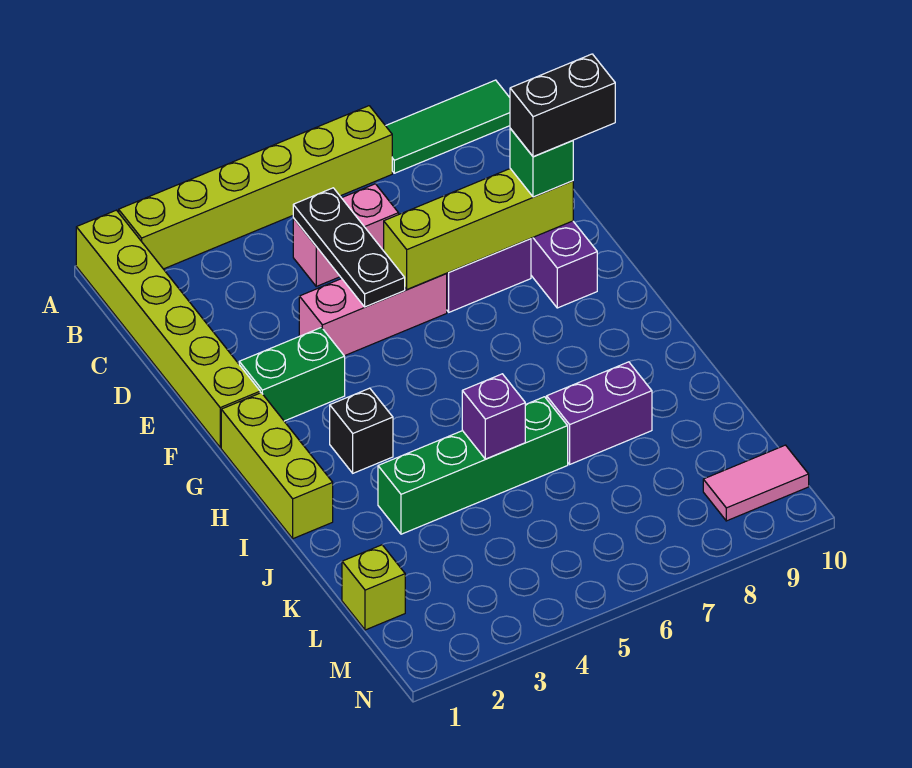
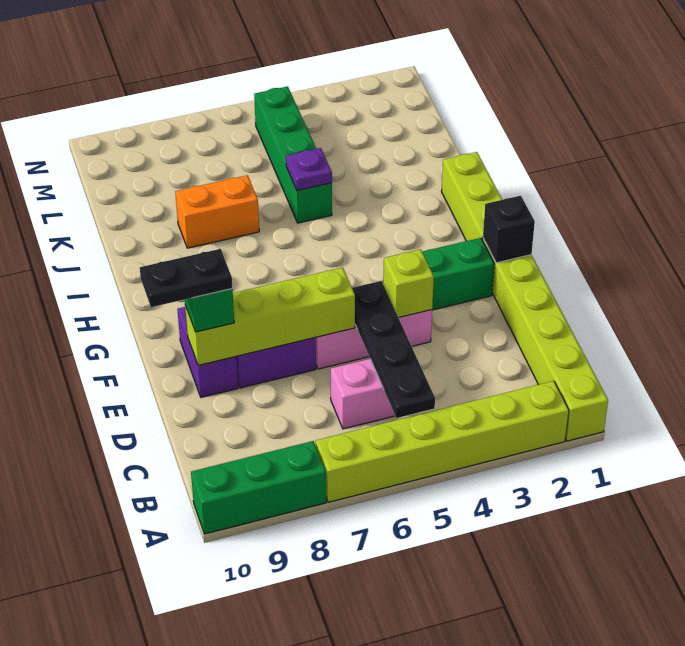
green 1x3 tile [386,80,510,173] -> green 1x3 brick [191,441,326,534]
black 1x3 plate [293,188,405,307] -> black 1x4 plate [352,281,435,418]
black 1x2 brick [510,54,615,157] -> black 1x2 plate [140,249,232,307]
black 1x1 brick [330,388,393,473] -> black 1x1 brick moved to [483,196,535,263]
green 1x4 brick [378,397,568,534] -> green 1x4 brick turned to [254,86,332,223]
purple 1x1 brick [462,374,525,459] -> purple 1x1 plate [286,148,332,191]
purple 1x2 brick [547,362,652,464] -> orange 1x2 brick [175,175,259,248]
lime 1x1 brick [342,545,405,630] -> lime 1x1 brick moved to [383,249,434,317]
pink 1x2 tile [703,445,809,521] -> none

